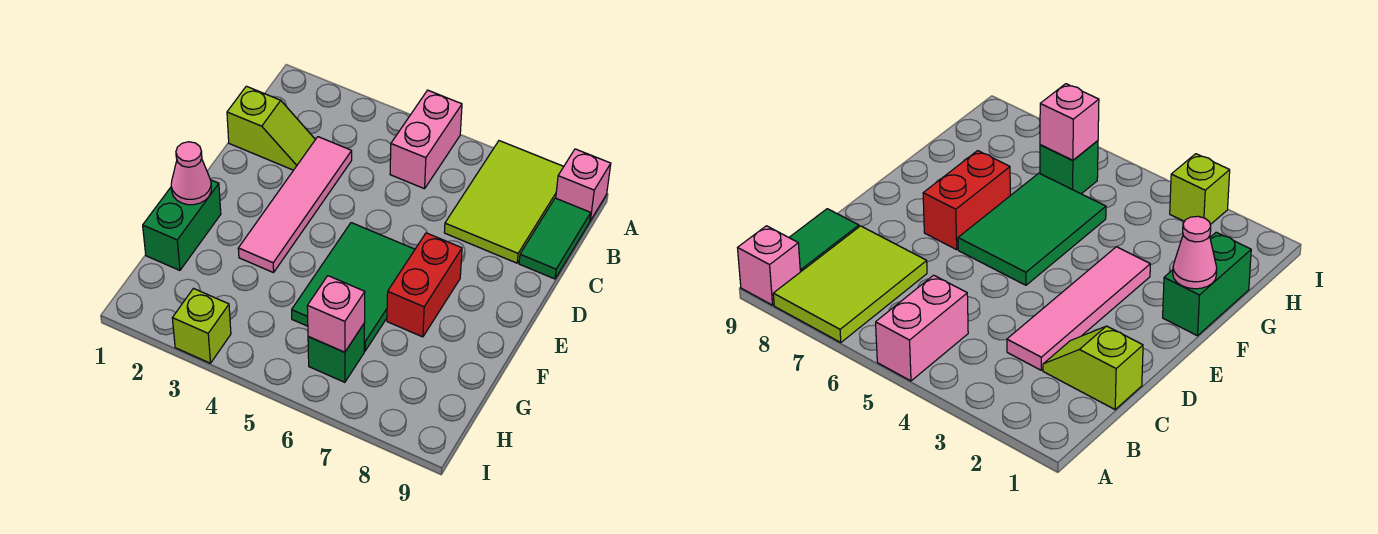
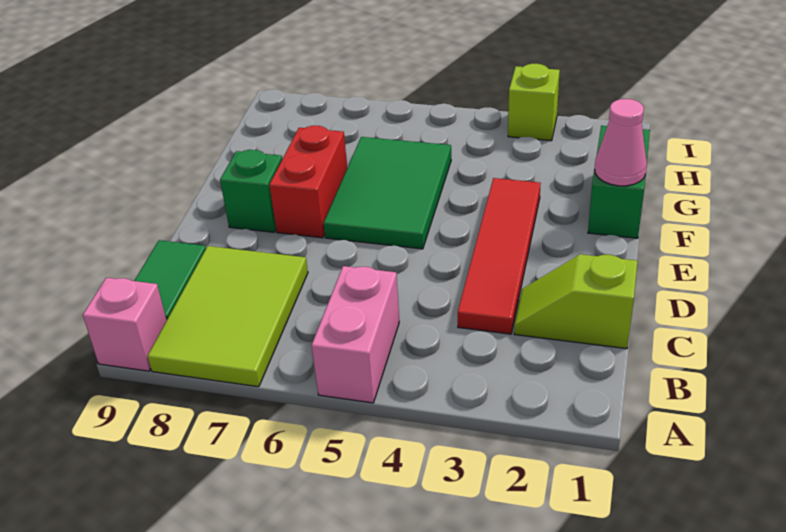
pink 1x4 tile [238,137,352,273] -> red 1x4 tile [458,178,541,334]
green 1x1 brick [308,324,364,382] -> green 1x1 brick moved to [220,150,283,232]
pink 1x1 brick [307,276,365,352] -> none

